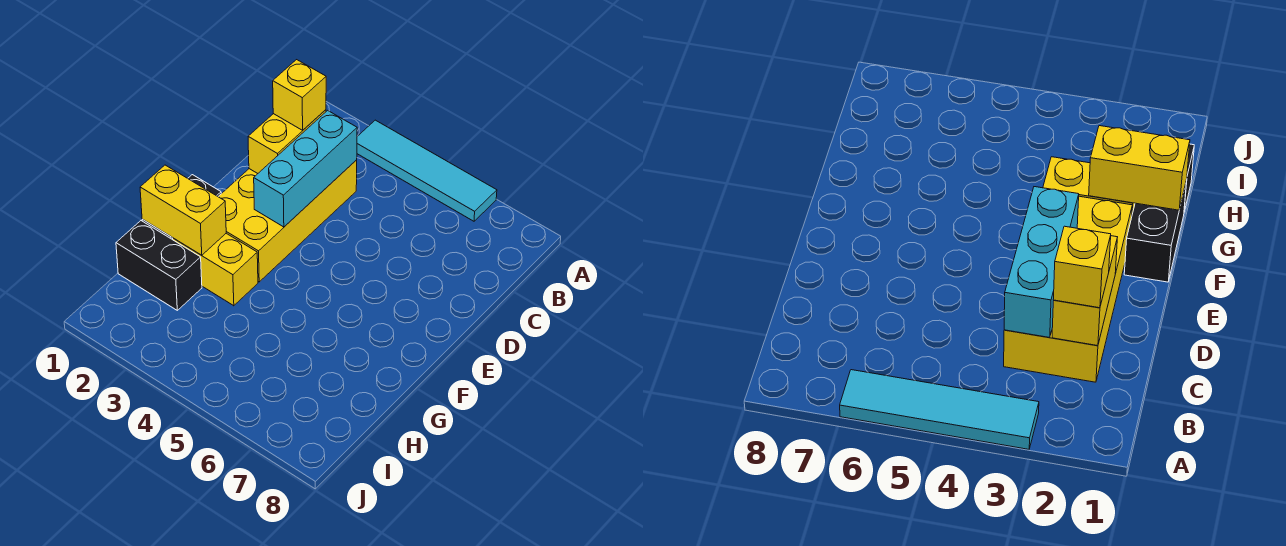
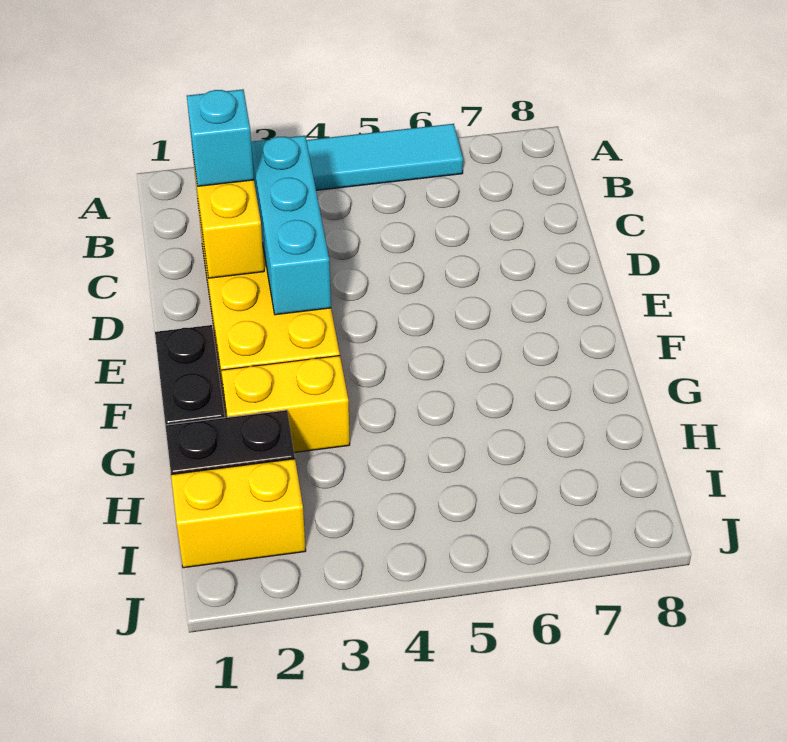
yellow 1x1 brick [273,60,326,130] -> cyan 1x1 brick [187,89,254,186]
yellow 1x2 brick [140,165,226,255] -> yellow 1x2 brick moved to [171,459,306,568]

